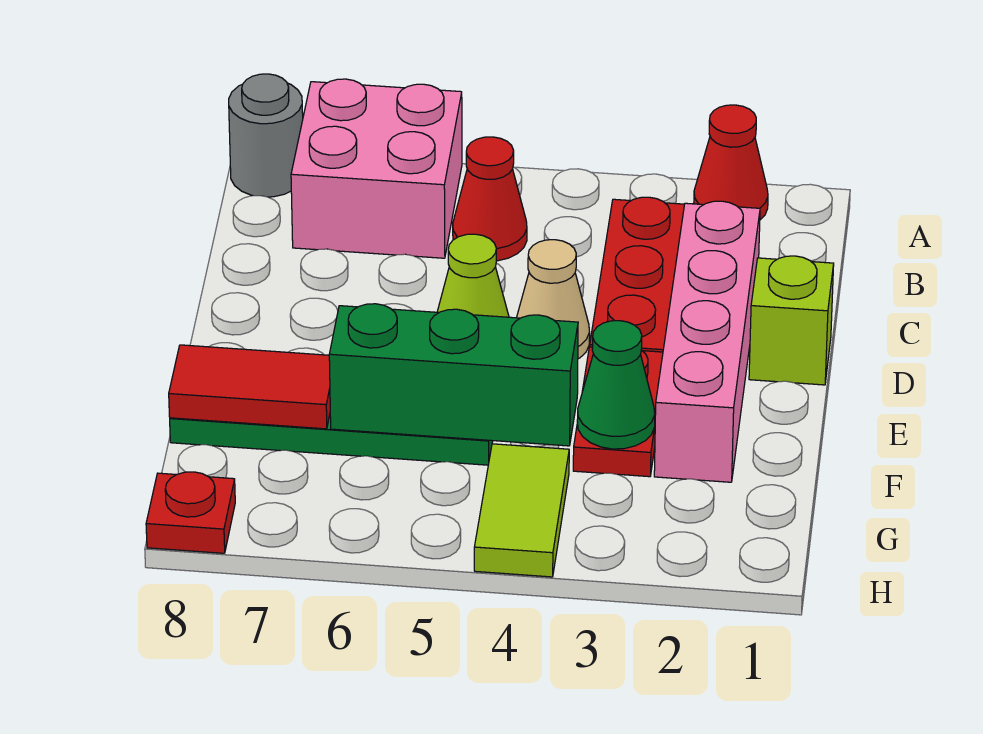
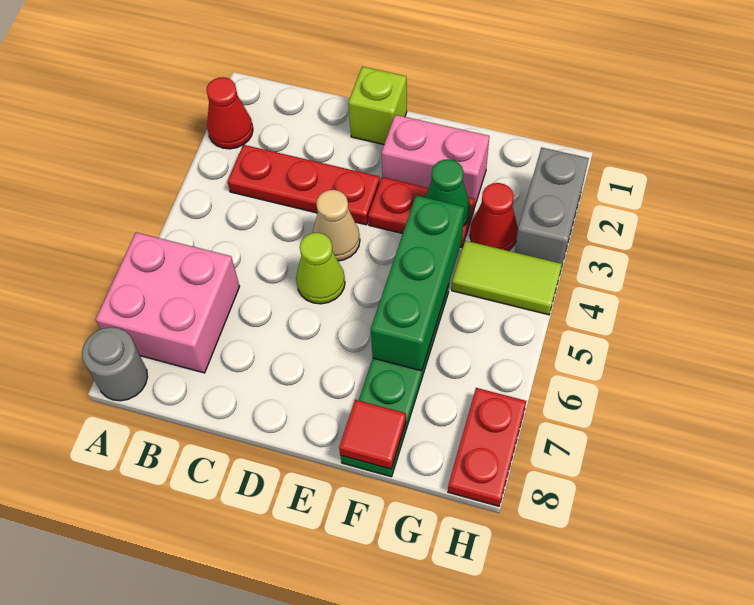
red 1x1 cone [453,137,527,261] -> red 1x1 cone moved to [470,183,518,251]
pink 1x4 brick [654,201,760,482] -> pink 1x2 brick [382,115,489,207]
red 1x2 tile [169,345,330,429] -> red 1x1 tile [339,400,406,469]
none -> grey 1x2 brick [515,148,589,264]
red 1x1 plate [146,472,235,553] -> red 1x2 plate [448,388,526,506]

